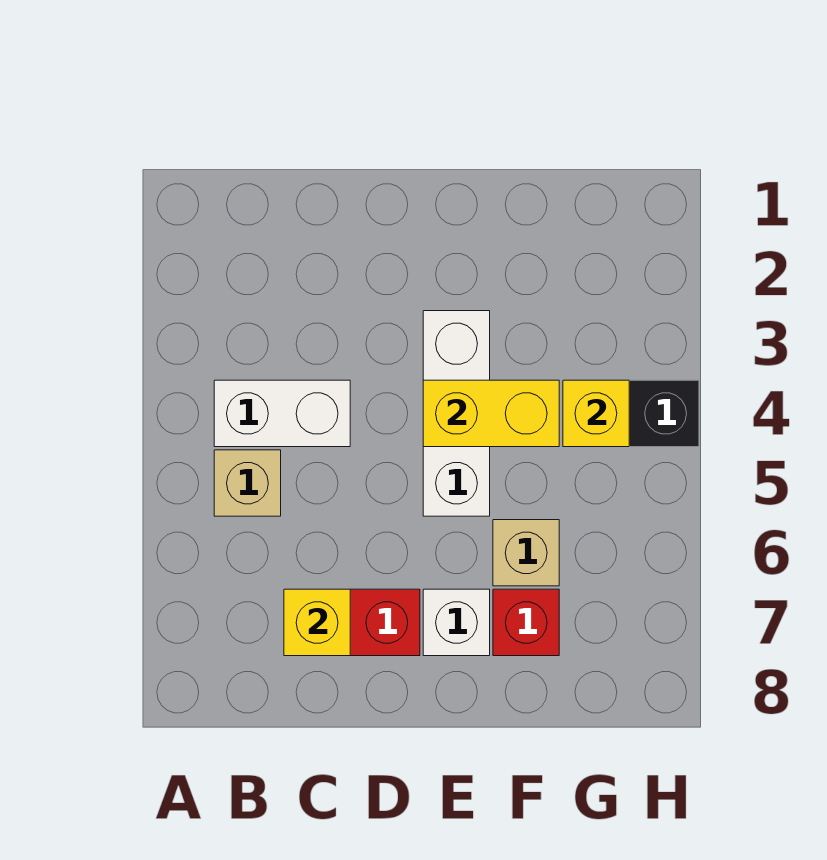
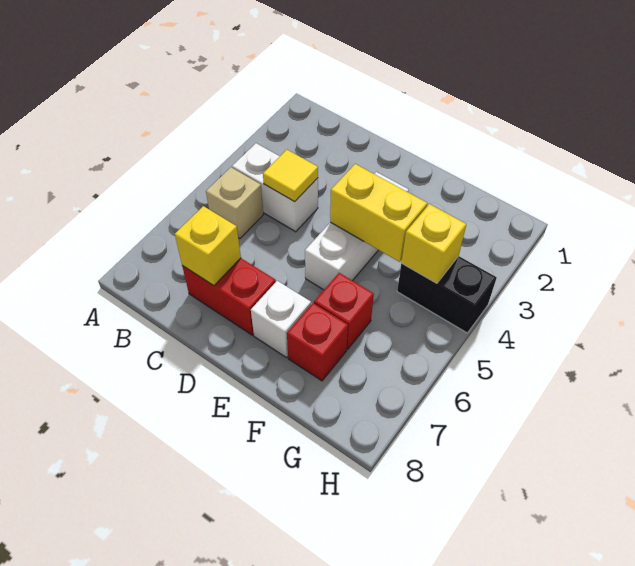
none -> yellow 1x1 tile [263,150,318,202]
tan 1x1 brick [493,520,559,586] -> red 1x1 brick [314,273,374,349]

